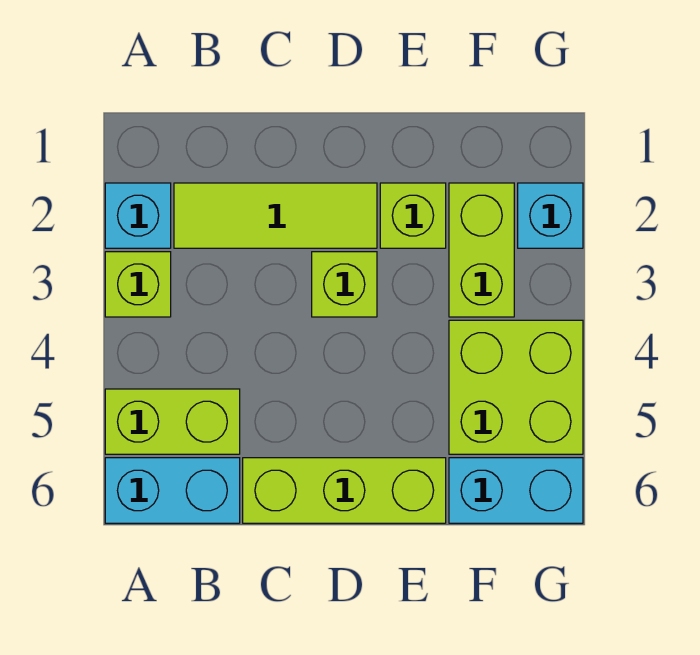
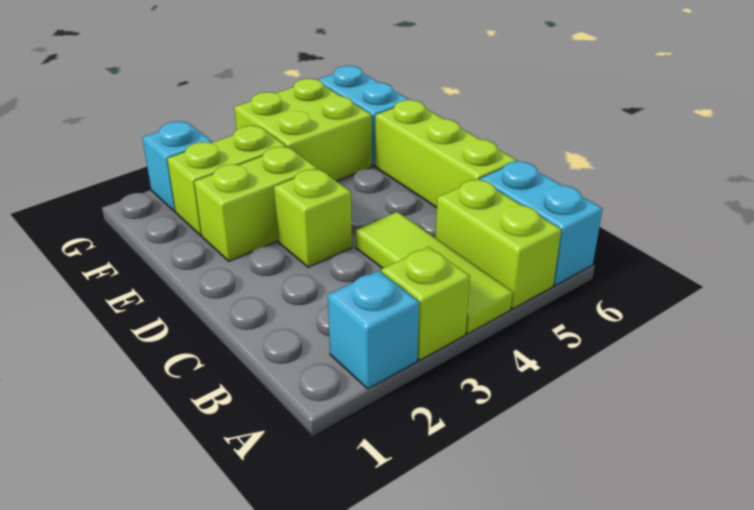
lime 1x3 tile [174,183,377,248] -> lime 1x3 tile moved to [356,212,513,334]
lime 1x1 brick [380,183,446,248] -> lime 1x2 brick [194,147,317,261]

